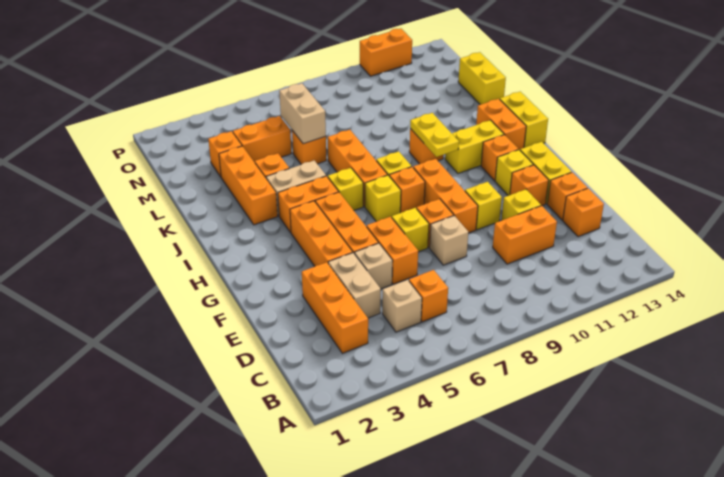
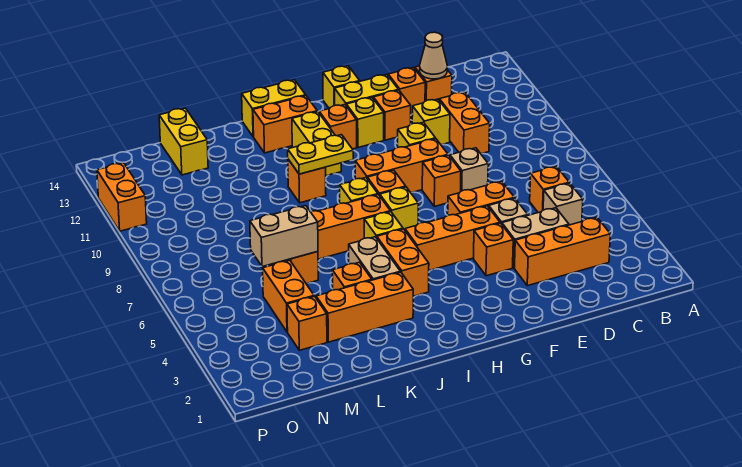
none -> tan 1x1 cone [420,32,447,79]
orange 1x3 brick [290,201,353,266] -> orange 1x1 brick [473,223,513,276]
yellow 1x1 brick [392,208,429,252] -> yellow 1x1 brick moved to [323,66,360,109]
yellow 1x2 brick [458,52,506,105] -> yellow 1x2 brick turned to [159,108,208,175]

